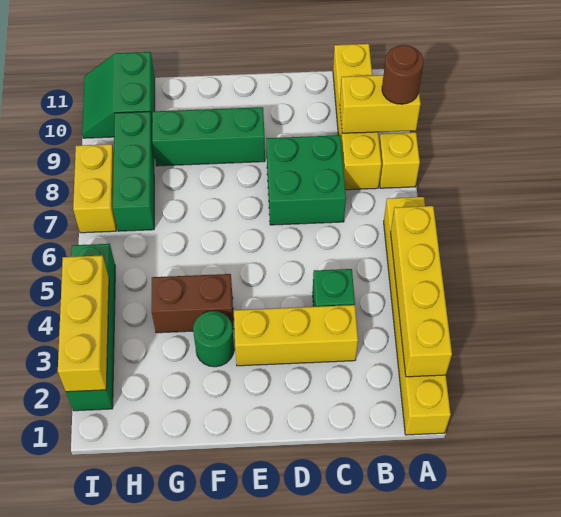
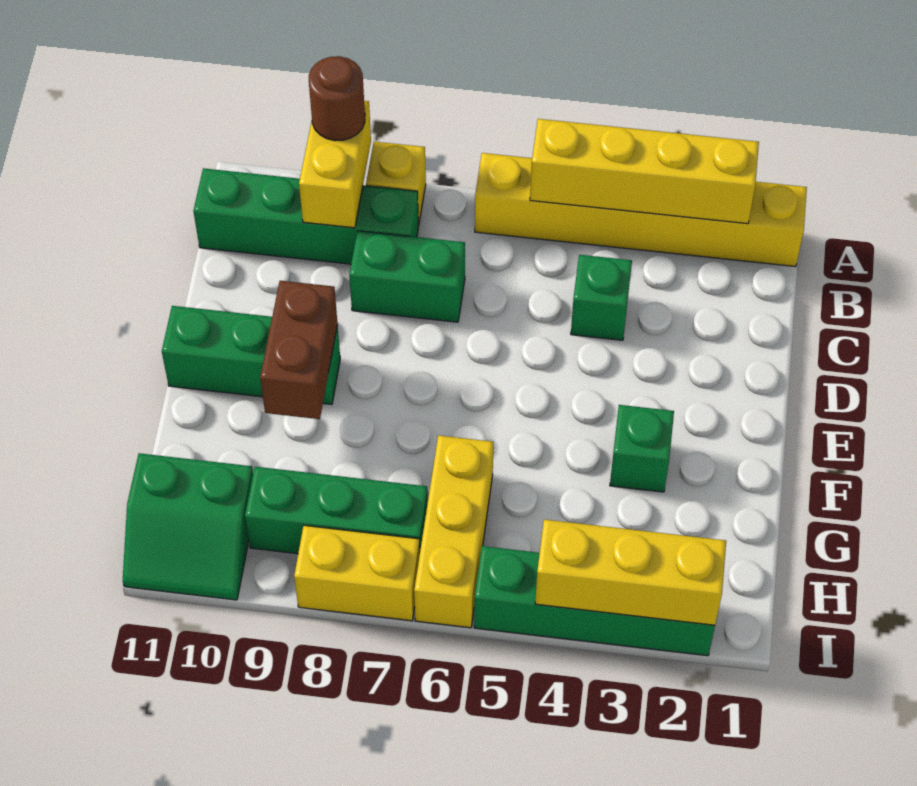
yellow 1x4 brick [333,44,382,190] -> green 1x4 brick [193,168,418,264]
yellow 1x3 brick [234,305,358,366] -> yellow 1x3 brick moved to [414,435,493,628]
green 2x2 brick [266,135,346,225] -> green 1x2 brick [349,231,465,322]
green 1x3 brick [152,107,265,166] -> green 1x3 brick turned to [162,306,340,405]
green 1x1 round brick [193,311,234,367] -> green 1x1 brick [610,405,674,492]
brown 1x2 brick [152,274,233,333] -> brown 1x2 brick moved to [260,281,337,419]

